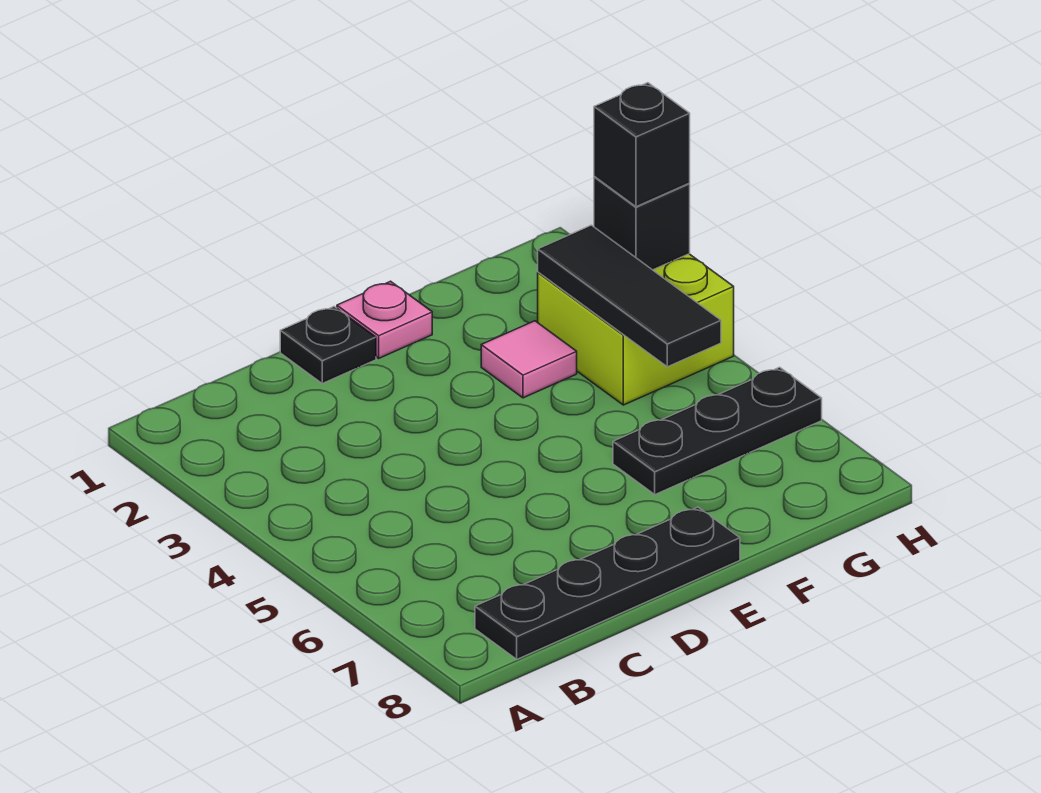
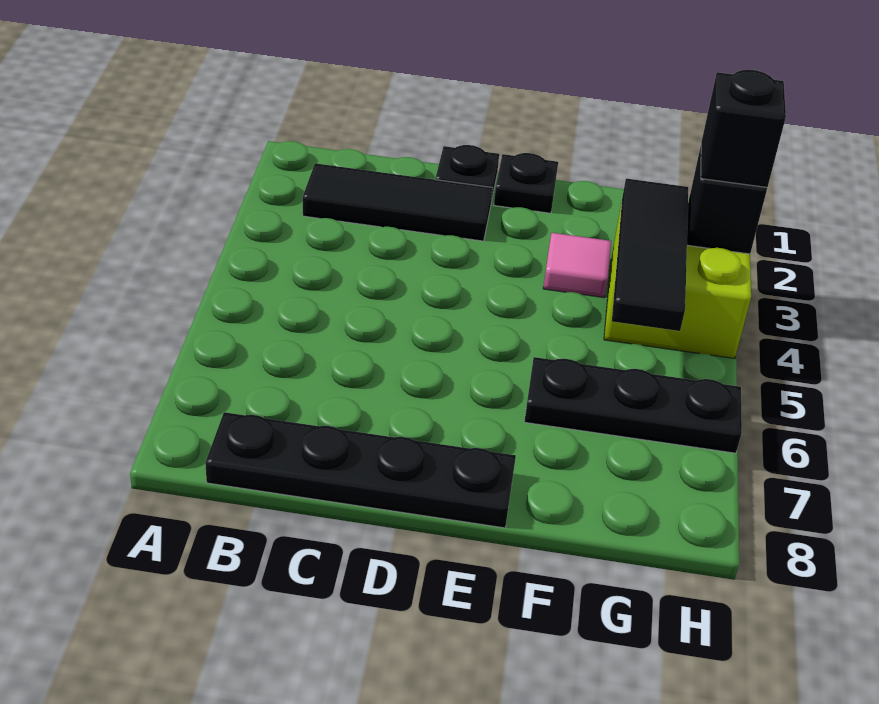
none -> black 1x3 tile [303,163,493,241]
pink 1x1 plate [337,281,432,358] -> black 1x1 plate [494,153,558,213]

